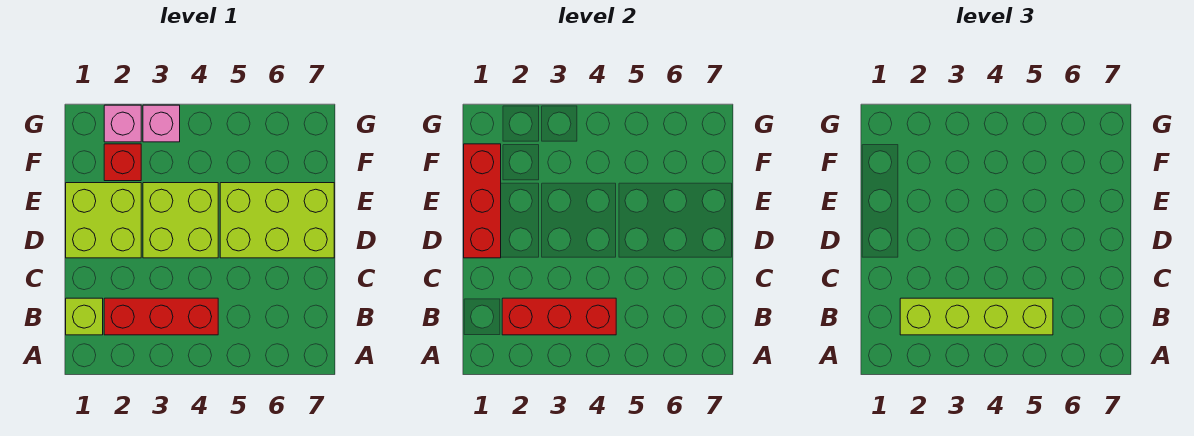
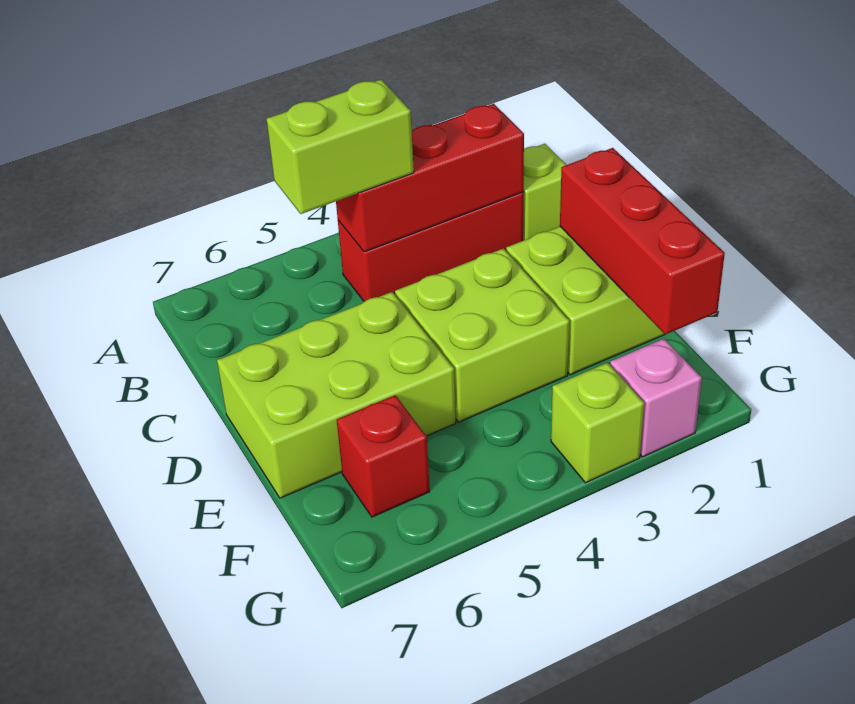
lime 1x4 brick [900,298,1053,335] -> lime 1x2 brick [266,79,414,214]
red 1x1 brick [104,144,141,181] -> red 1x1 brick moved to [337,395,430,517]
pink 1x1 brick [143,105,180,142] -> lime 1x1 brick [551,363,644,483]

